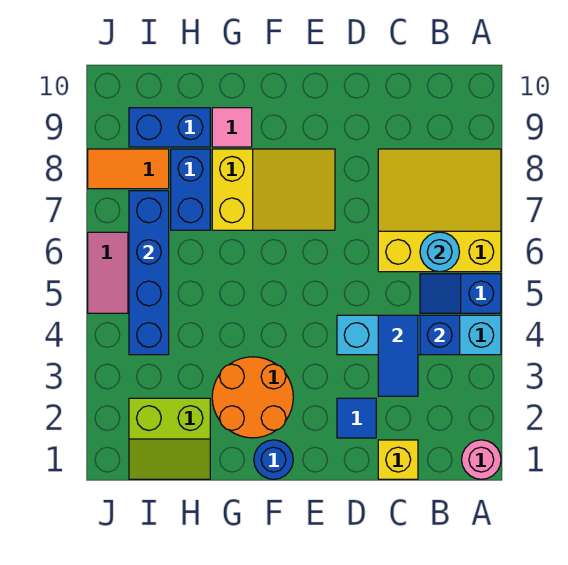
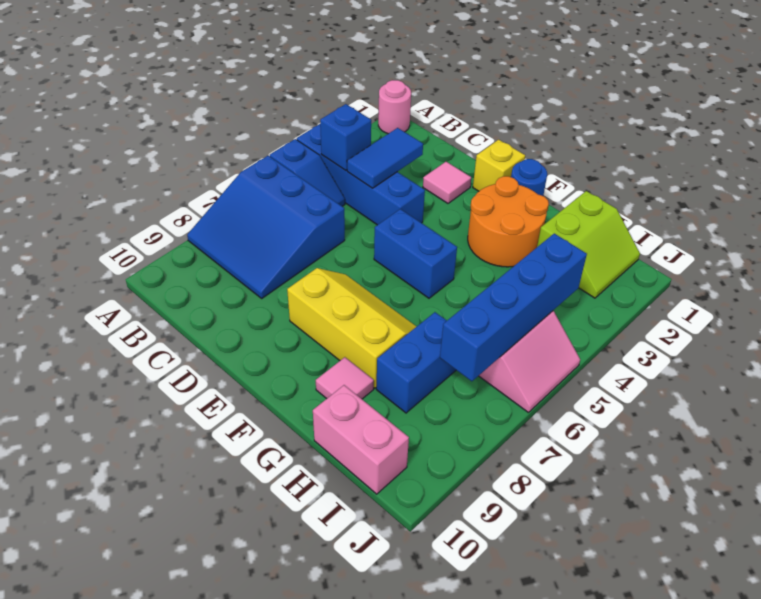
cyan 1x4 brick [337,315,501,355] -> blue 1x4 brick [297,124,425,225]
yellow 3x3 slope [378,149,501,272] -> blue 3x3 slope [187,156,345,298]
cyan 1x1 round brick [420,232,459,272] -> none
yellow 1x1 brick [378,440,418,479] -> yellow 1x1 brick moved to [473,140,525,191]
blue 1x1 tile [337,398,376,438] -> pink 1x1 tile [423,162,471,203]
yellow 2x3 slope [212,149,335,230] -> yellow 2x3 slope turned to [287,268,417,388]
lime 2x2 slope [129,398,210,479] -> lime 2x2 slope turned to [537,191,640,298]
blue 1x2 brick [129,108,210,147] -> blue 1x2 brick moved to [374,209,457,298]
none -> pink 1x2 brick [313,385,409,494]
orange 1x2 tile [88,149,169,189] -> none

